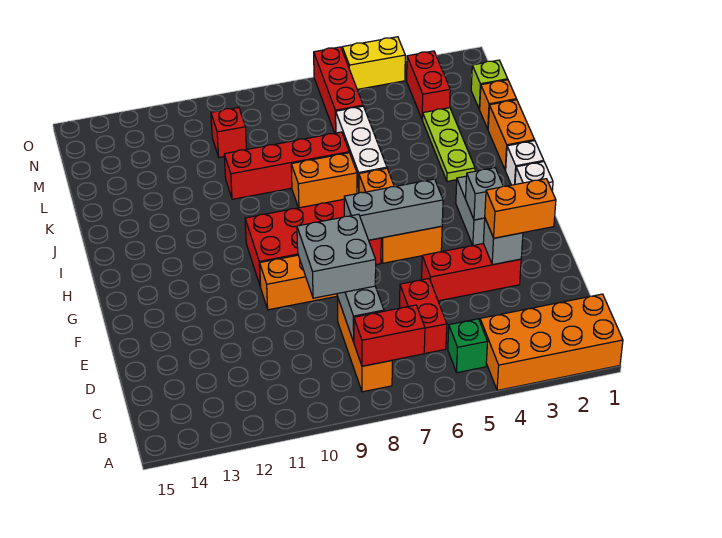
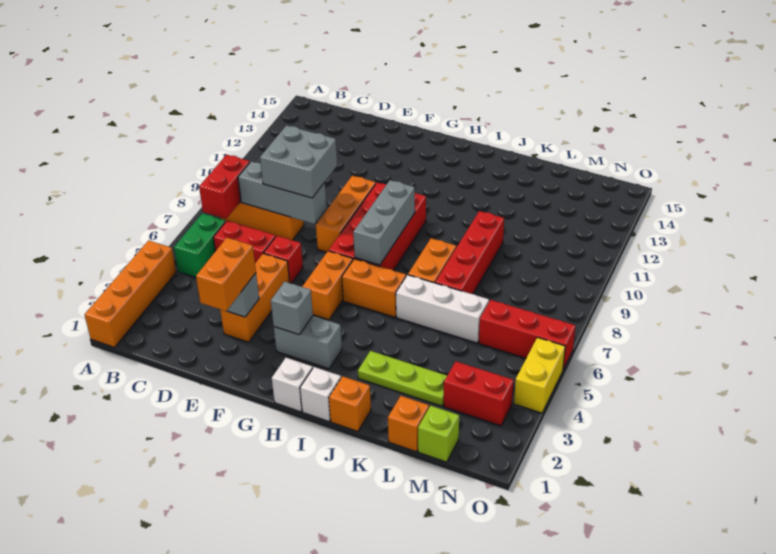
orange 2x4 brick [480,294,623,390] -> orange 1x4 brick [85,241,176,347]
green 1x1 brick [448,319,488,373] -> green 1x2 brick [174,213,226,278]
red 1x3 brick [422,244,521,301] -> orange 1x3 brick [220,253,290,342]
grey 1x3 brick [344,179,443,240] -> grey 1x3 brick moved to [353,180,415,265]
orange 1x2 brick [488,100,534,170] -> orange 1x1 brick [329,376,371,431]
red 1x1 brick [211,107,247,157] -> red 1x1 brick moved to [264,236,303,283]

